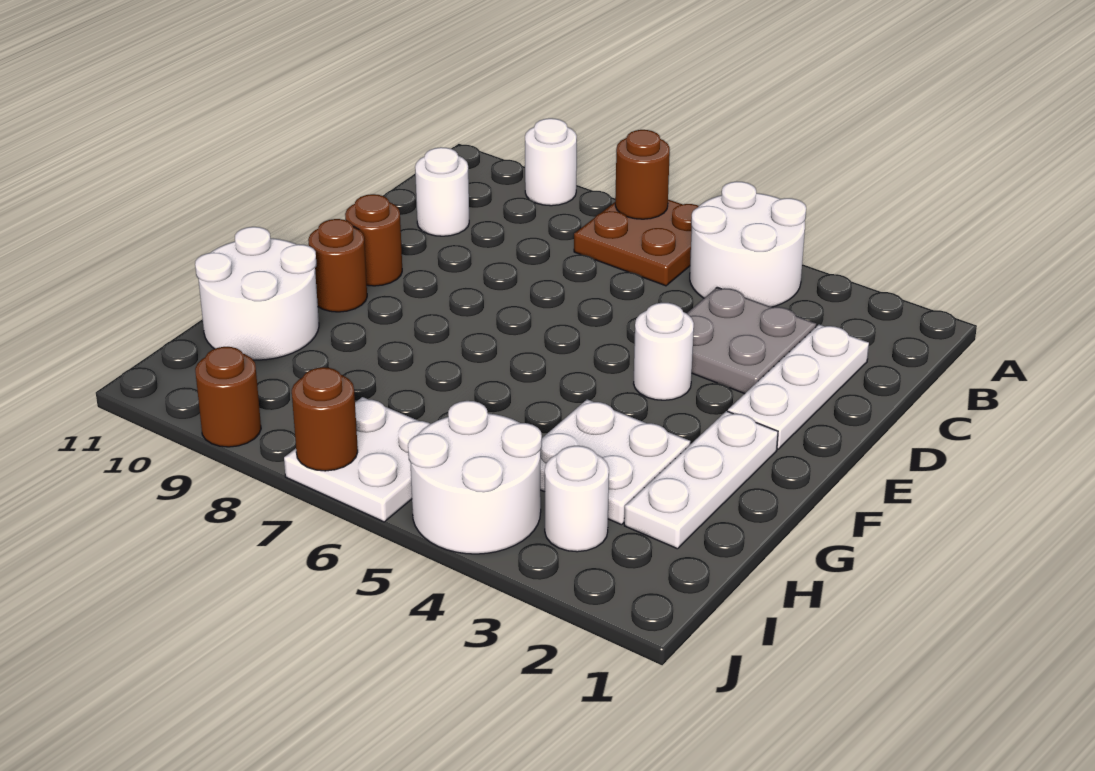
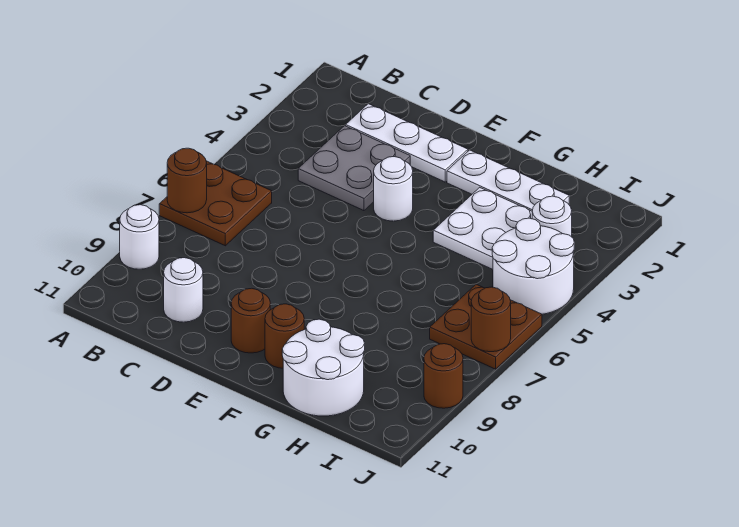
white 2x2 round brick [690,181,806,307] -> none
white 2x2 plate [284,397,430,522] -> brown 2x2 plate [430,284,542,369]

